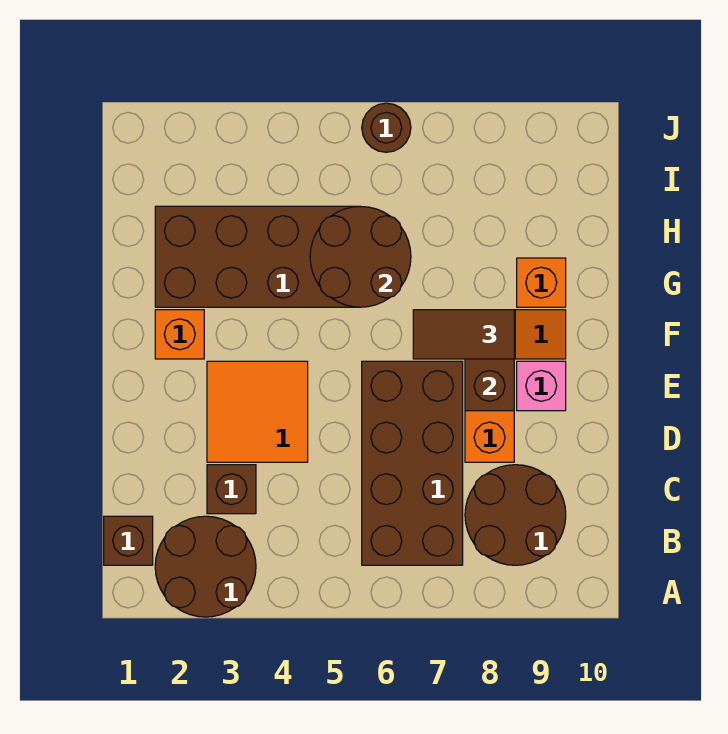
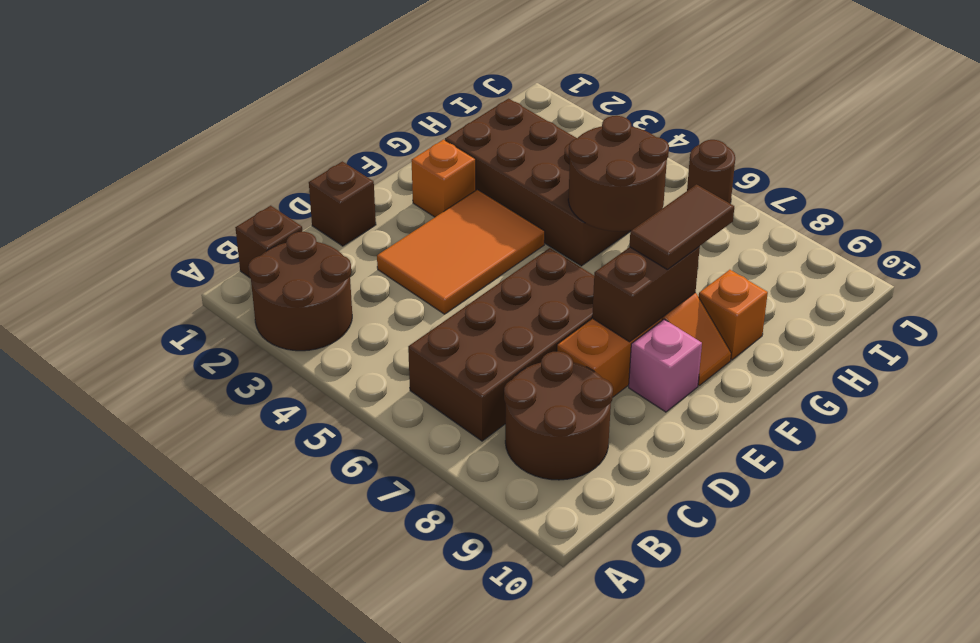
brown 1x1 brick [207,465,256,514] -> brown 1x1 brick moved to [309,161,376,246]
orange 2x2 tile [207,361,308,462] -> orange 2x3 tile [377,190,545,314]
brown 1x2 tile [413,310,514,359] -> brown 1x2 tile turned to [629,185,734,269]

